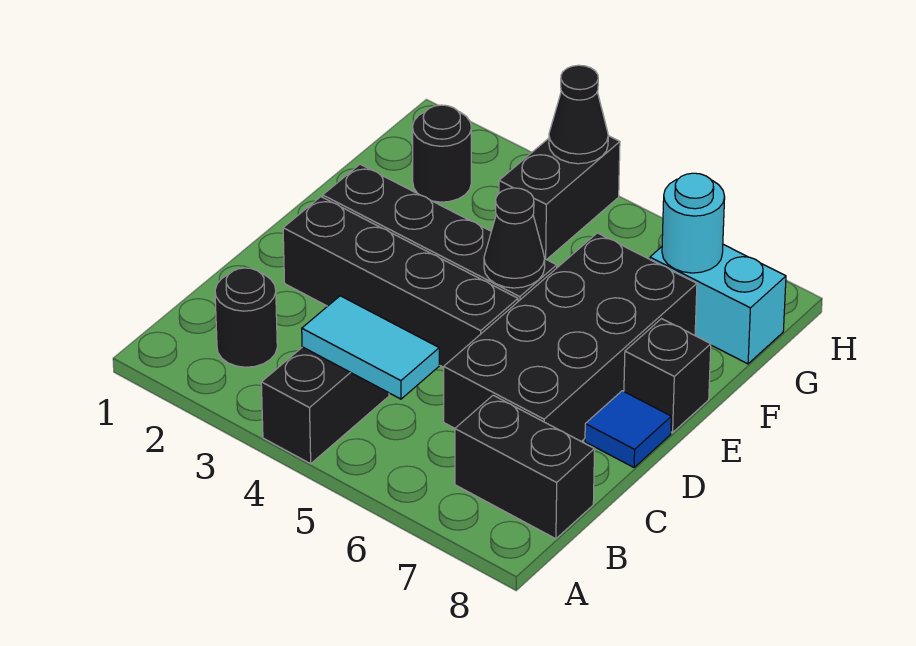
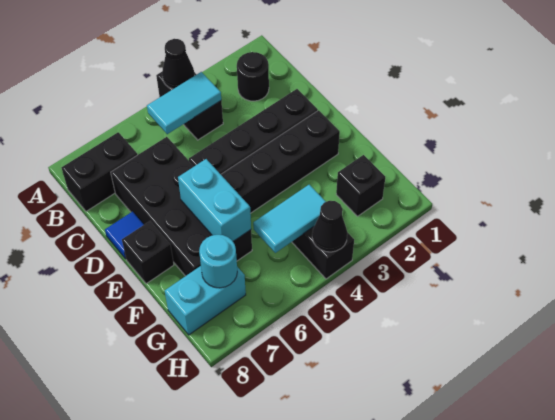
black 1x1 cone [484,188,545,288] -> black 1x1 cone moved to [162,39,195,89]
none -> cyan 1x2 brick [178,159,251,241]
black 1x1 round brick [412,105,471,202] -> black 1x1 brick [336,155,385,216]
none -> cyan 1x2 tile [253,185,326,253]

